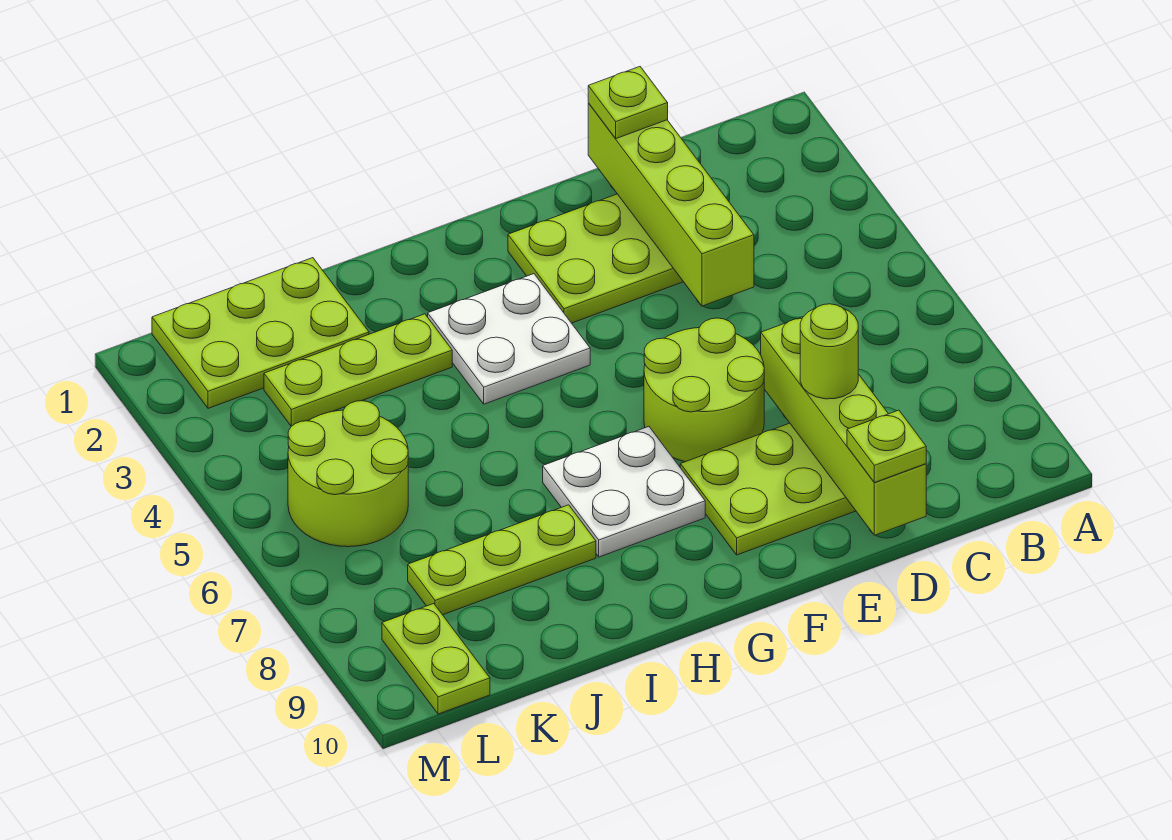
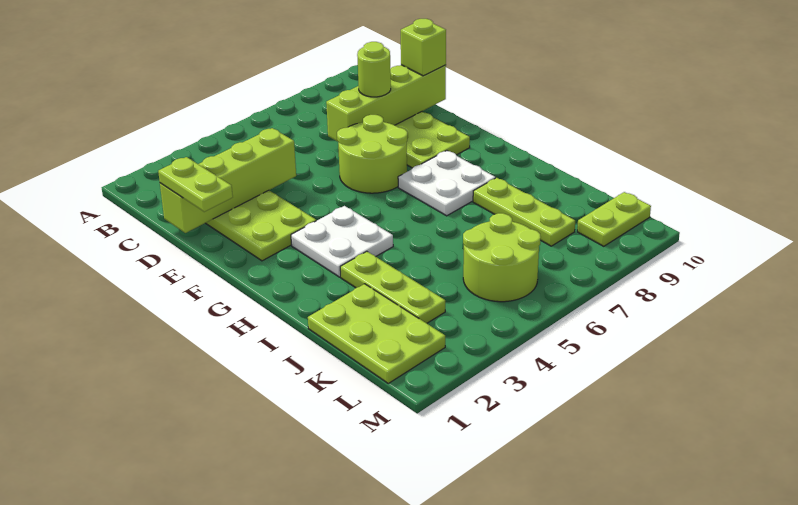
lime 1x1 plate [588,67,668,139] -> lime 1x2 plate [158,157,233,212]
lime 1x1 plate [847,410,926,483] -> lime 1x1 brick [401,19,446,76]

